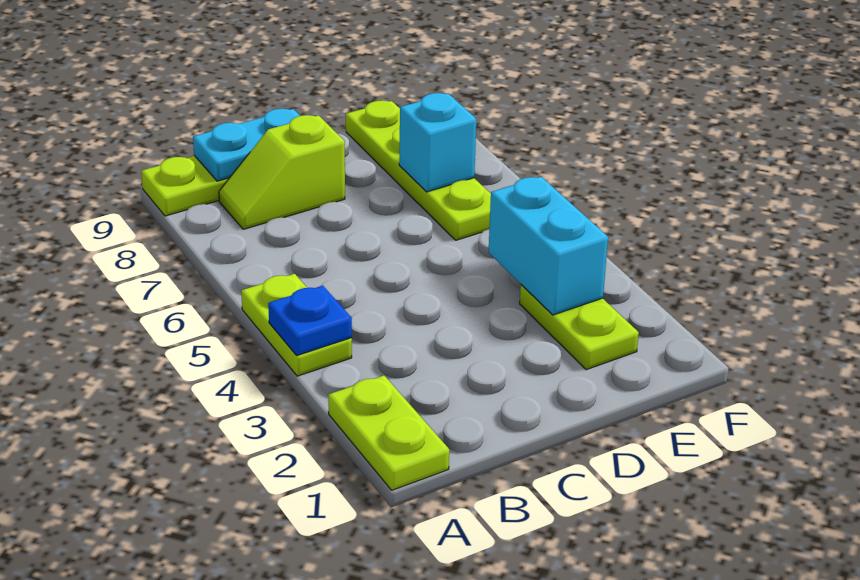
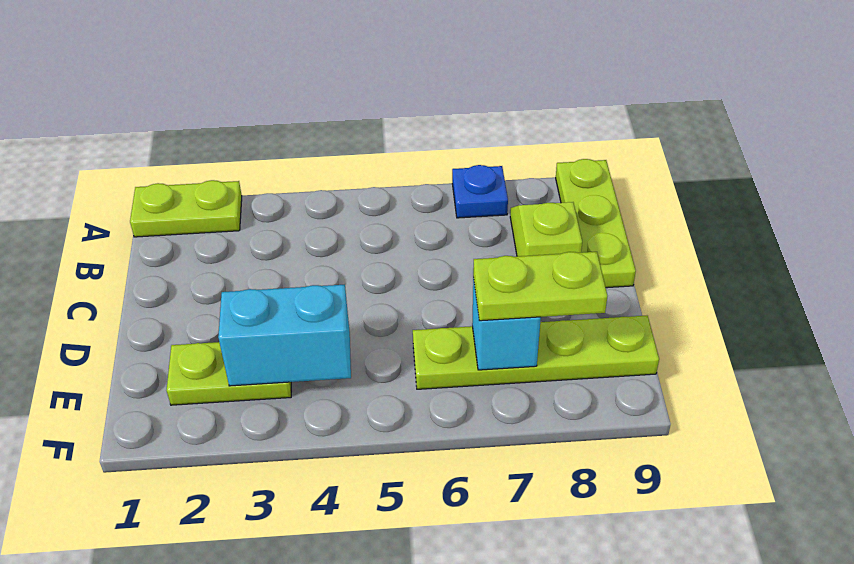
lime 1x2 plate [241,274,352,376] -> lime 1x2 plate moved to [473,252,607,321]
blue 1x1 plate [268,286,352,356] -> blue 1x1 plate moved to [452,165,508,218]
cyan 1x2 plate [193,109,300,181] -> none

